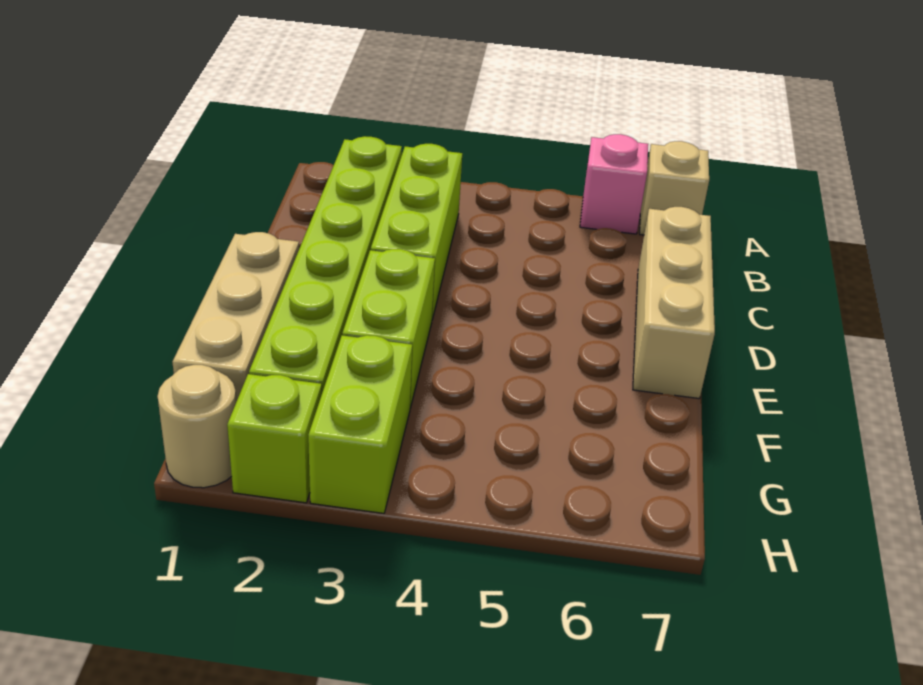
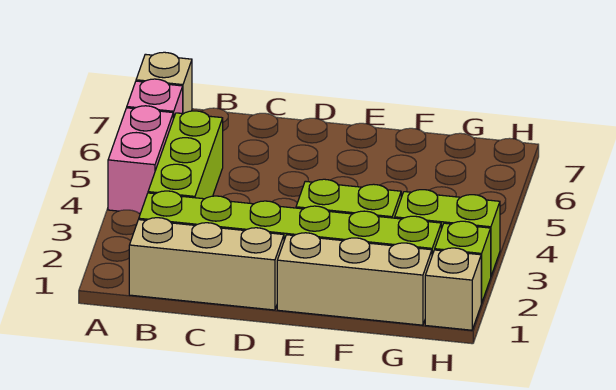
none -> pink 1x2 brick [108,106,173,213]
lime 1x3 brick [371,144,462,319] -> lime 1x3 brick turned to [148,111,223,199]
tan 1x3 brick [633,207,715,398] -> tan 1x3 brick moved to [129,218,284,310]
tan 1x1 round brick [157,365,236,488] -> tan 1x1 brick [425,248,481,330]

